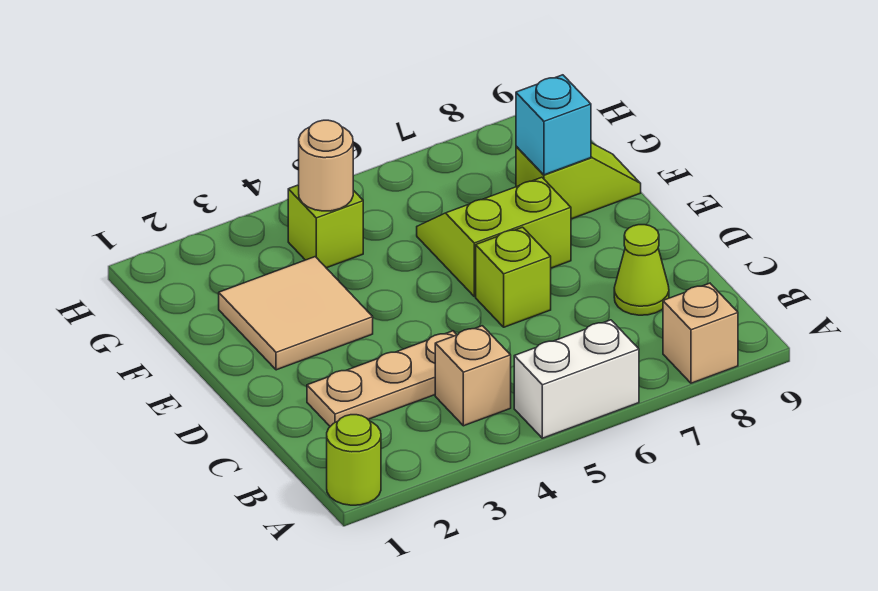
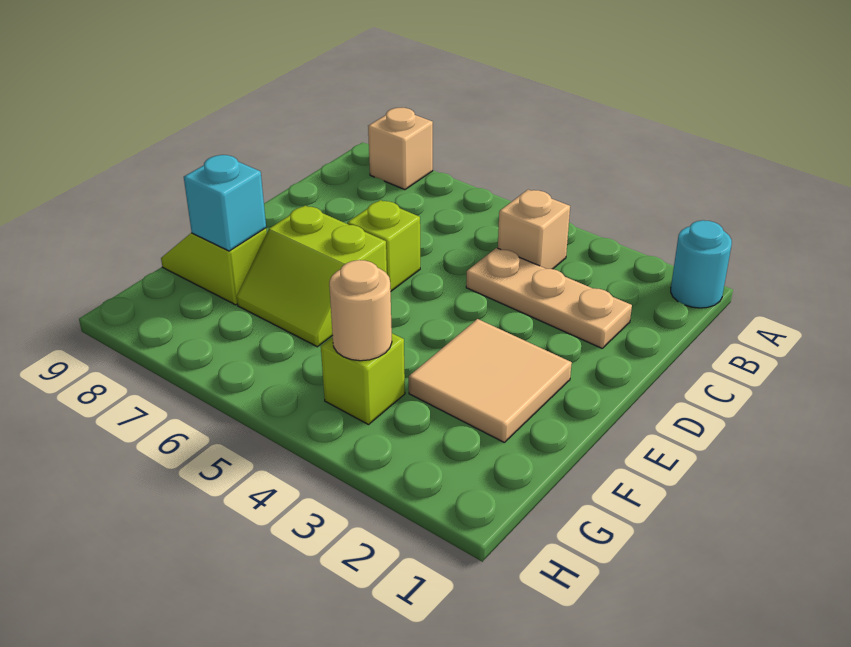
lime 1x1 round brick [327,415,381,505] -> cyan 1x1 round brick [671,220,732,308]
white 1x2 brick [514,320,639,438] -> none
lime 1x1 cone [614,225,669,315] -> none

